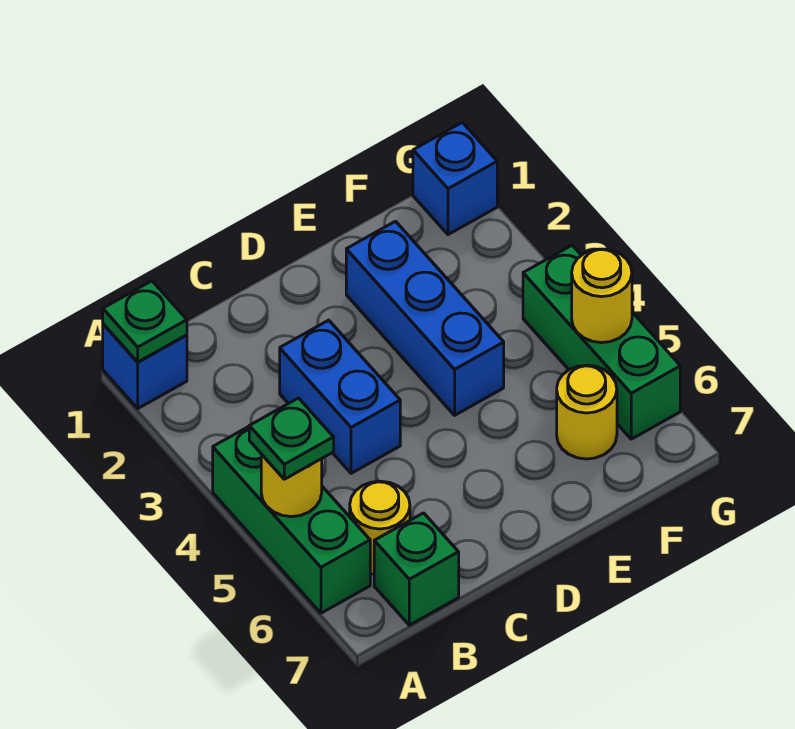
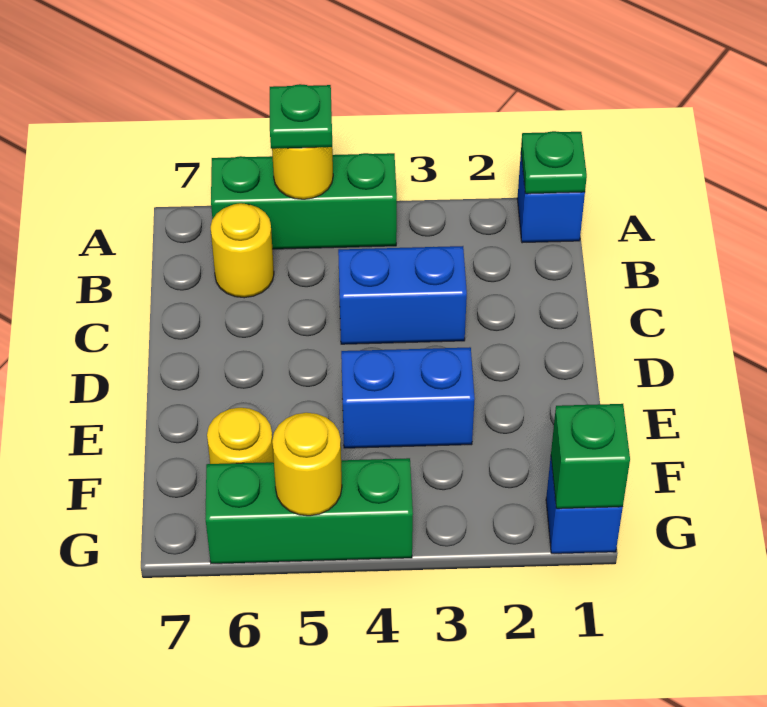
green 1x1 brick [374,513,459,625] -> green 1x1 brick moved to [551,404,630,509]
blue 1x3 brick [346,221,504,415] -> blue 1x2 brick [341,347,475,448]

